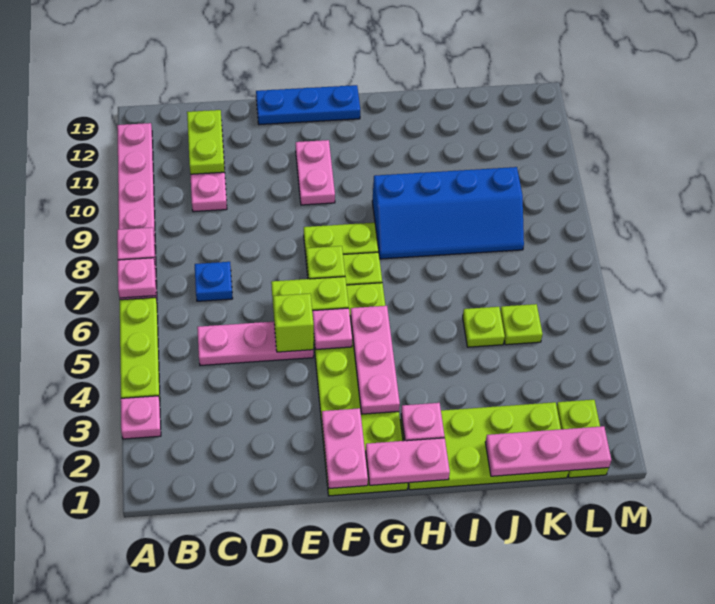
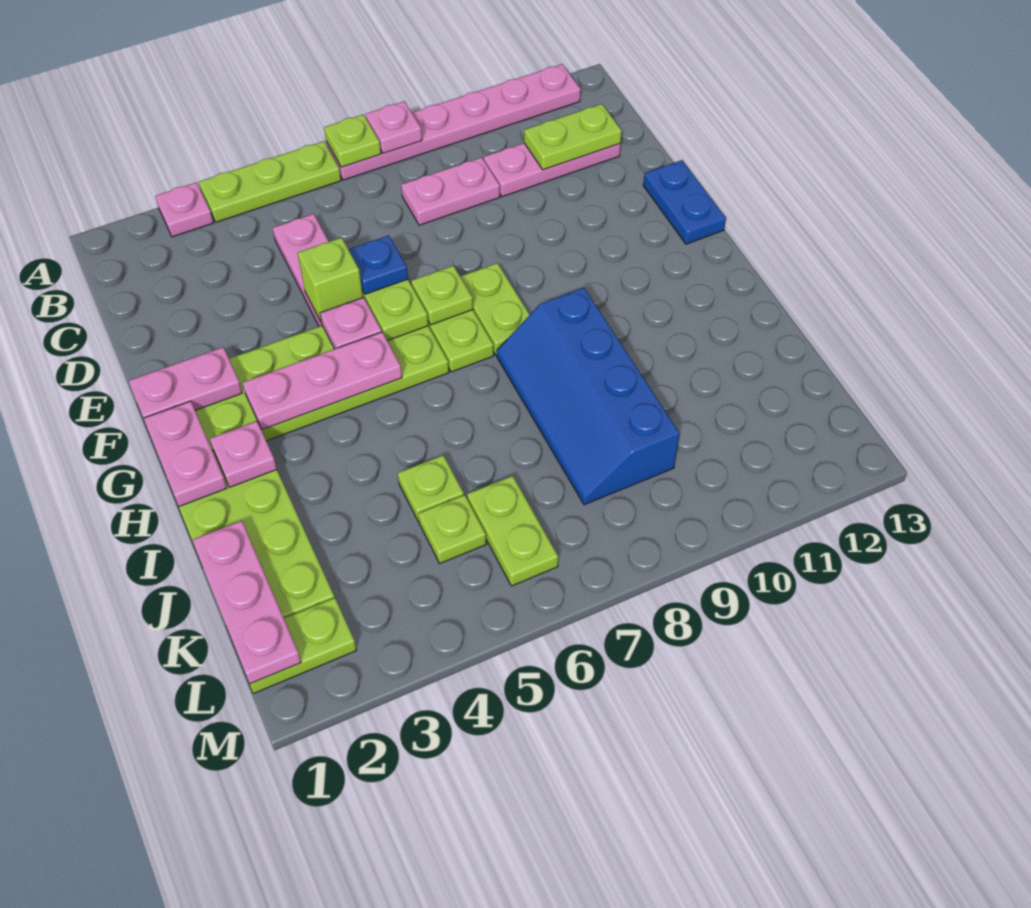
pink 1x1 plate [118,258,156,298] -> lime 1x1 plate [324,115,381,167]
blue 1x1 plate [195,262,233,301] -> blue 1x1 plate moved to [348,235,408,294]
blue 1x3 plate [256,85,360,125] -> blue 1x2 plate [643,160,726,244]
pink 1x2 plate [296,140,335,205] -> pink 1x2 plate moved to [401,157,500,225]
none -> lime 1x2 plate [467,476,558,586]

